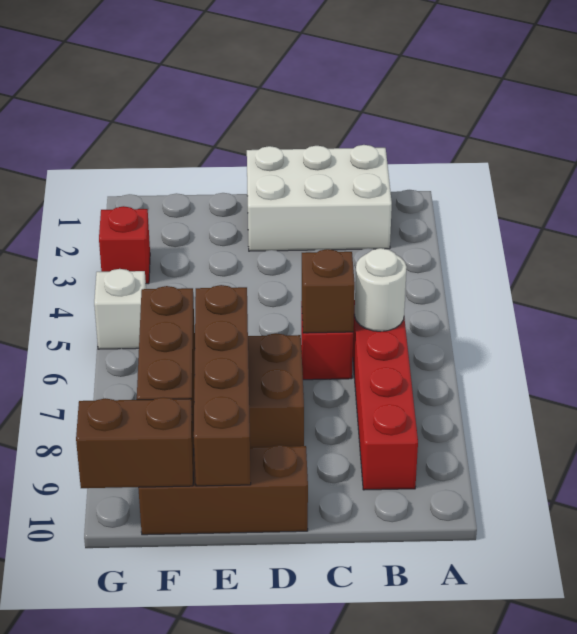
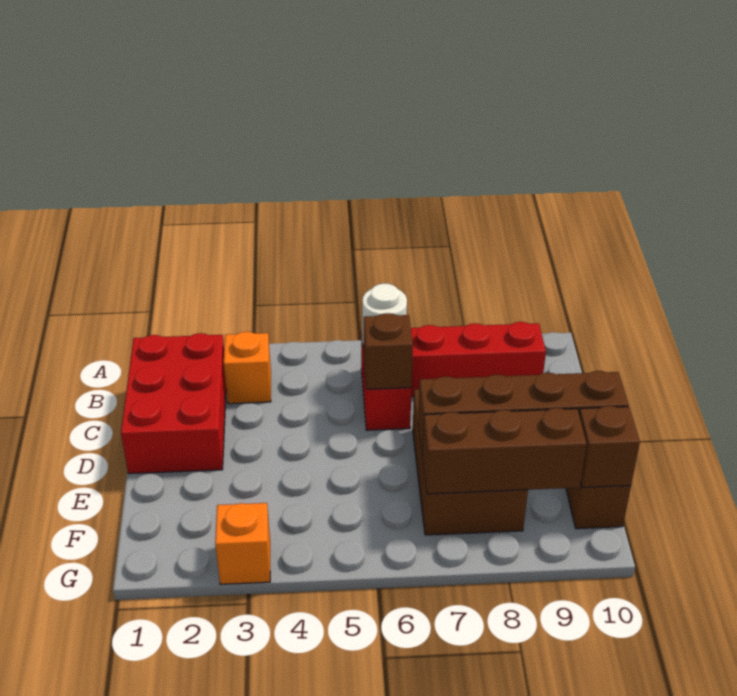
white 2x3 brick [247,145,392,251] -> red 2x3 brick [121,333,226,474]
none -> orange 1x1 brick [224,332,271,404]
brown 1x2 brick [76,397,194,488] -> brown 1x1 brick [579,406,640,487]
red 1x1 brick [99,206,150,284] -> orange 1x1 brick [215,503,270,584]
white 1x1 brick [94,269,146,349] -> none

